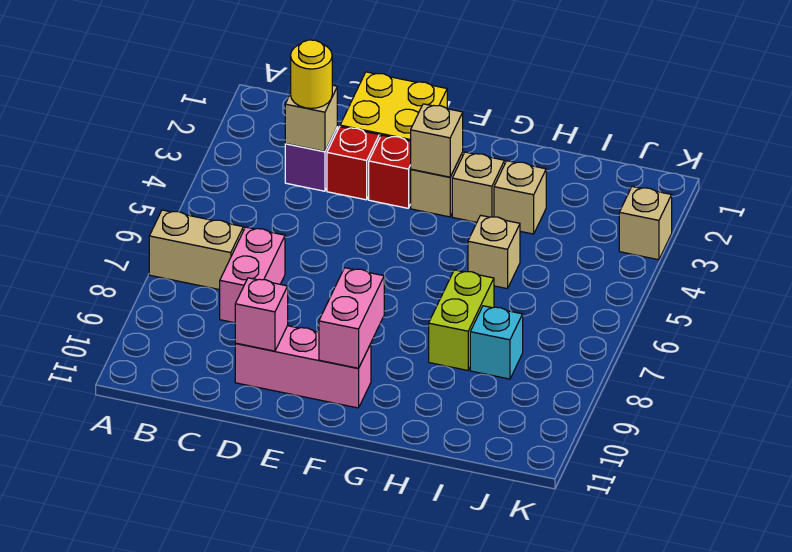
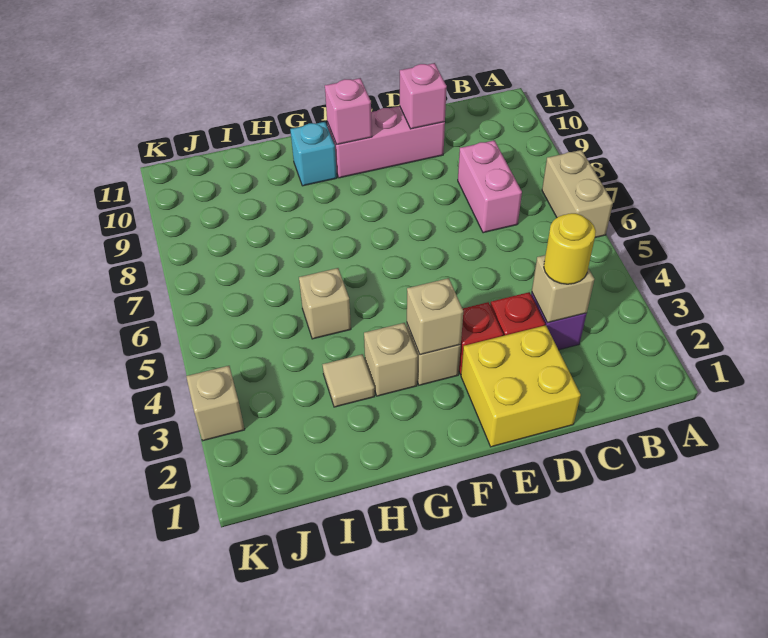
tan 1x2 brick [149,210,243,290] -> tan 1x2 brick turned to [542,150,613,238]
pink 1x2 brick [319,268,384,368] -> pink 1x1 brick [325,78,372,144]
tan 1x1 brick [494,161,546,234] -> tan 1x1 tile [322,354,375,407]
lime 1x2 brick [429,270,494,370] -> none
cyan 1x1 brick [470,306,523,379] -> cyan 1x1 brick moved to [290,122,337,186]

